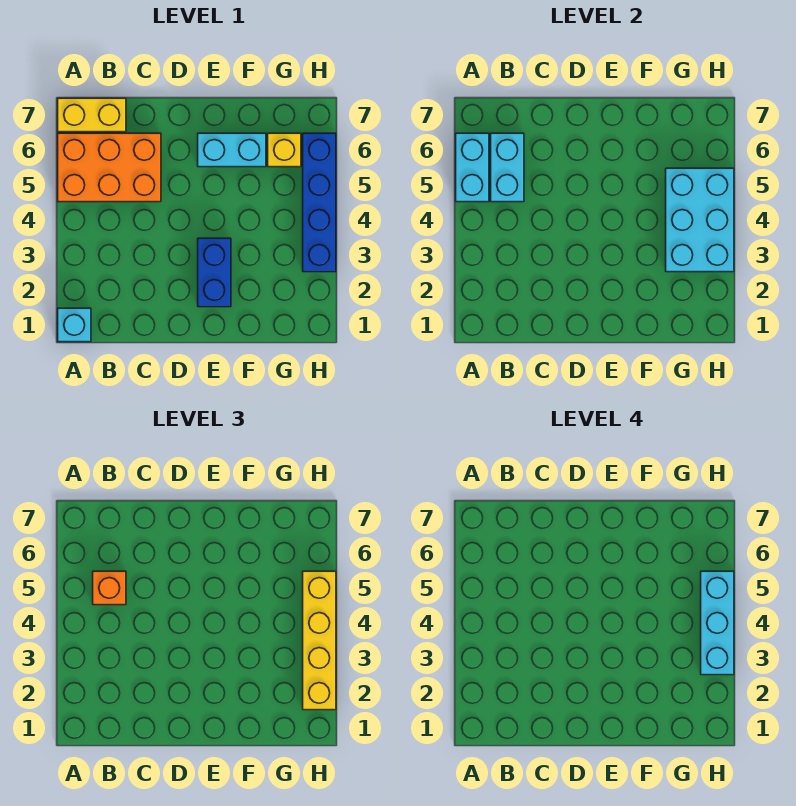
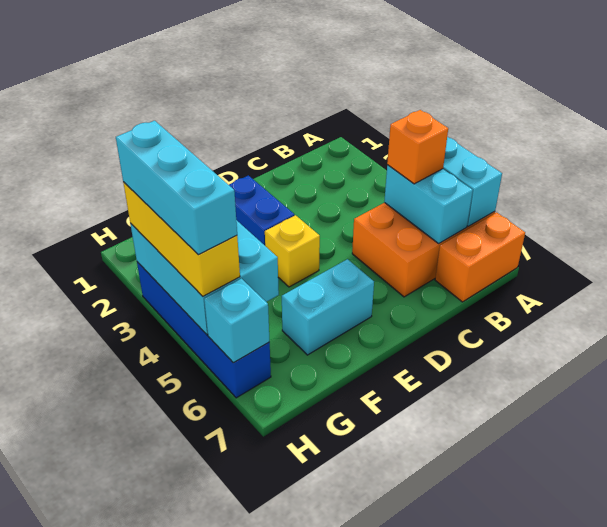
cyan 1x1 brick [58,308,91,342] -> cyan 1x1 brick moved to [204,279,270,363]
yellow 1x2 brick [58,98,126,132] -> orange 1x2 brick [435,212,525,302]
yellow 1x1 brick [268,133,301,167] -> yellow 1x1 brick moved to [265,215,320,287]
yellow 1x4 brick [303,571,336,710] -> yellow 1x3 brick [123,182,240,296]

